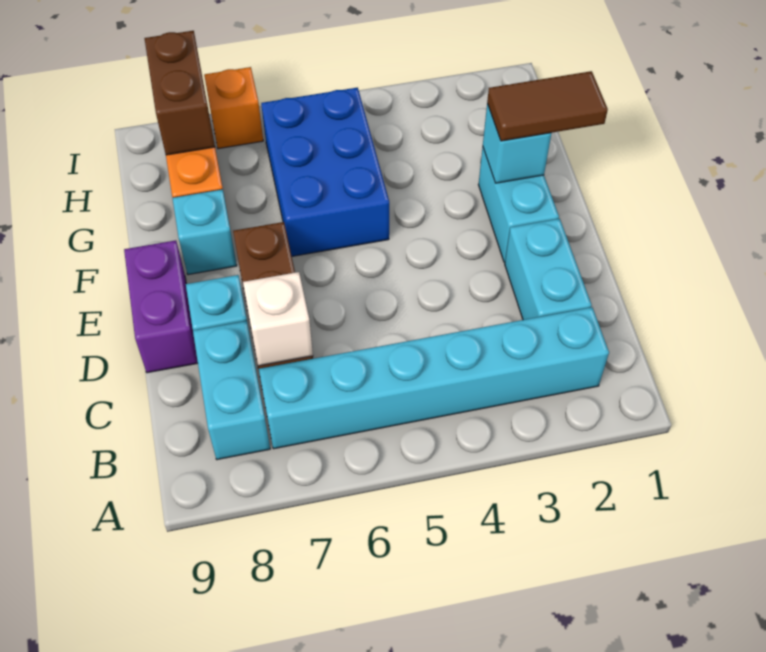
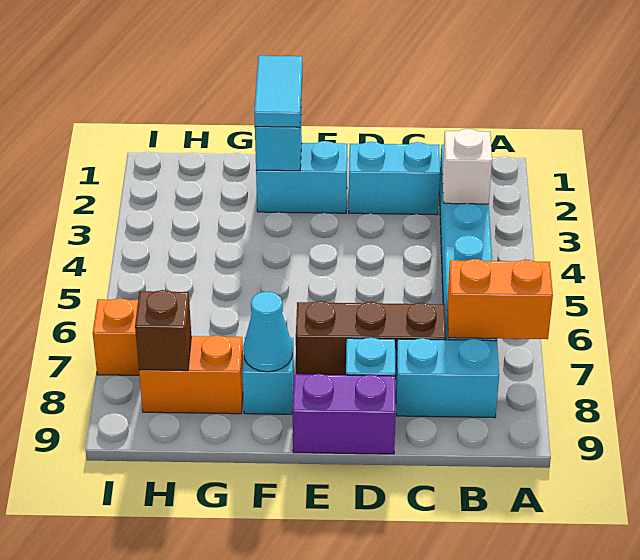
none -> orange 1x2 brick [447,259,553,339]
white 1x1 brick [243,272,313,366] -> white 1x1 brick moved to [442,129,492,204]
brown 1x2 tile [487,71,608,141] -> cyan 1x2 tile [254,56,302,127]
blue 2x3 brick [261,88,389,256] -> none
none -> cyan 1x1 cone [243,292,292,372]
brown 1x2 brick [144,31,215,155] -> brown 1x1 brick [135,290,191,371]

